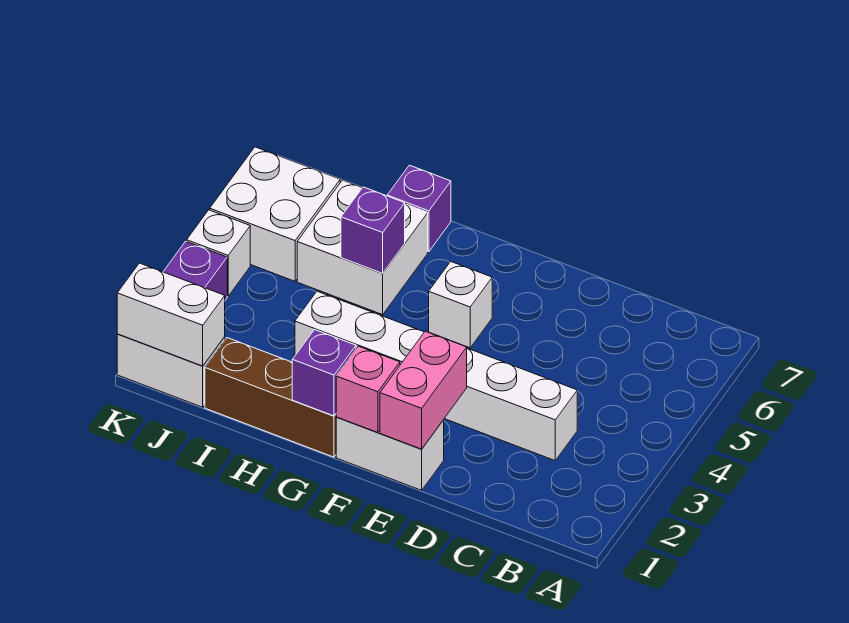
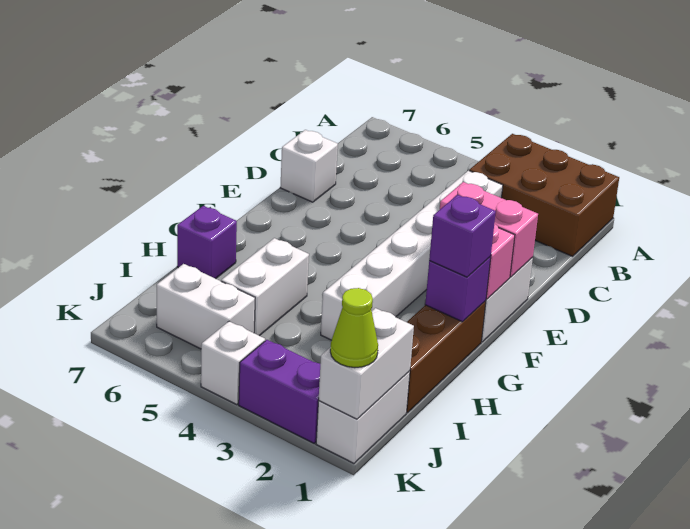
none -> brown 2x3 brick [469,134,619,256]
white 1x1 brick [429,262,492,348] -> white 1x1 brick moved to [280,130,338,202]
white 2x2 brick [297,180,428,315] -> white 1x2 brick [221,238,309,336]
purple 1x1 brick [341,187,405,273] -> purple 1x1 brick moved to [429,195,496,277]
white 2x2 brick [210,147,340,281] -> white 1x2 brick [157,264,255,349]
none -> lime 1x1 cone [330,288,378,368]

